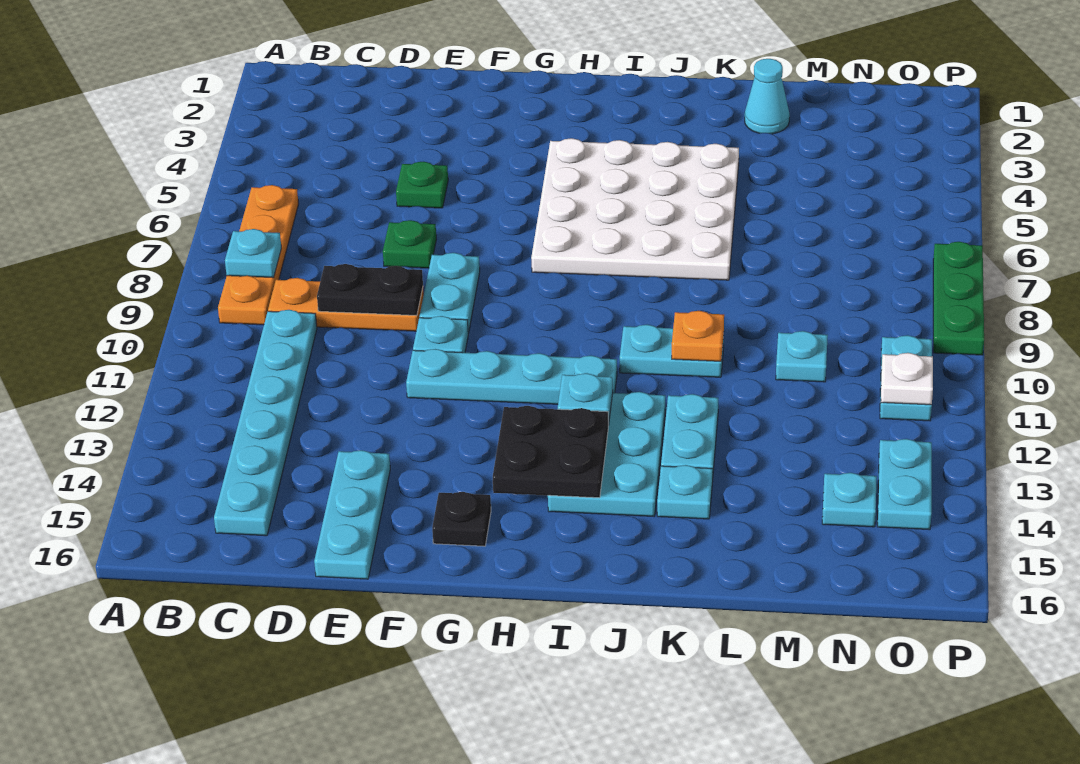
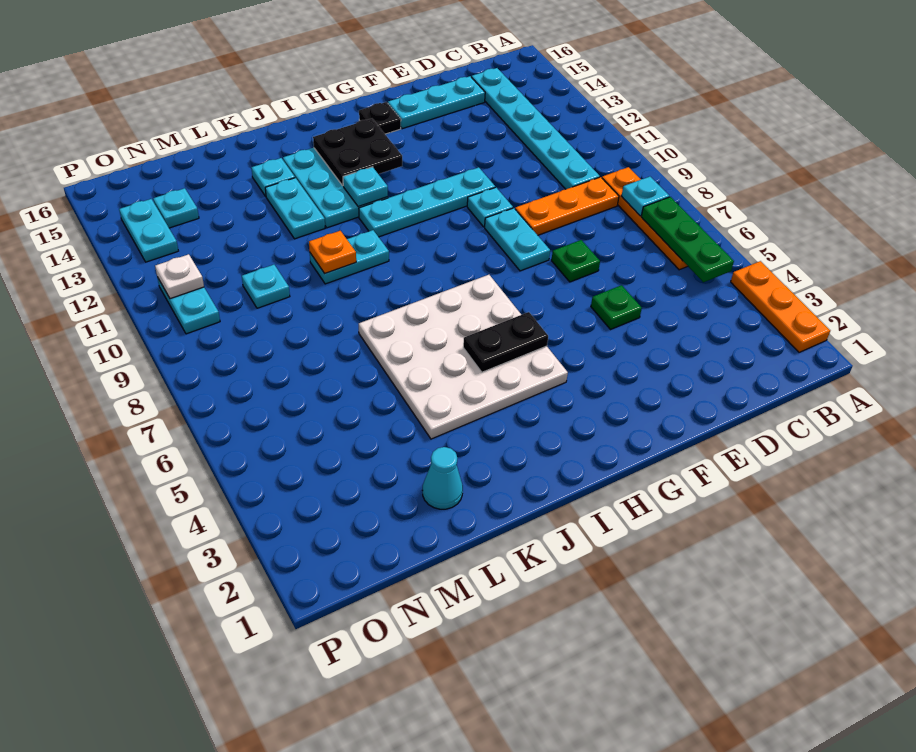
none -> orange 1x3 plate [731,261,830,352]
black 1x2 plate [317,264,423,316] -> black 1x2 plate moved to [463,312,548,372]
cyan 1x3 plate [314,450,390,579] -> cyan 1x3 plate turned to [388,76,485,129]
green 1x3 plate [933,242,984,355] -> green 1x3 plate moved to [641,197,734,282]

